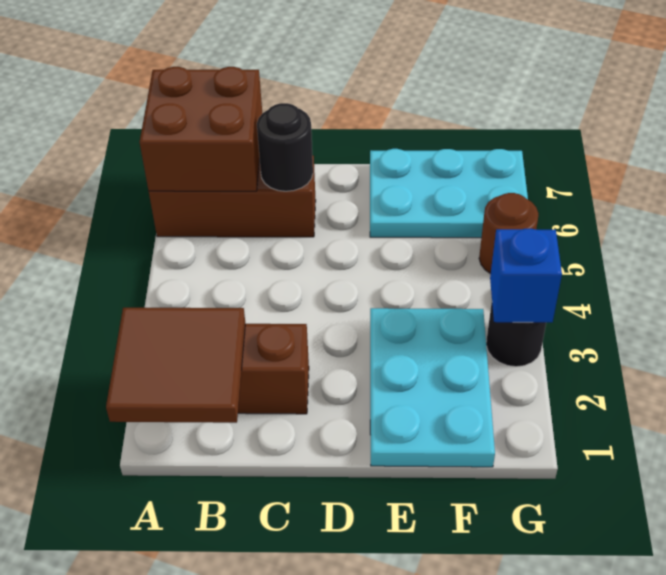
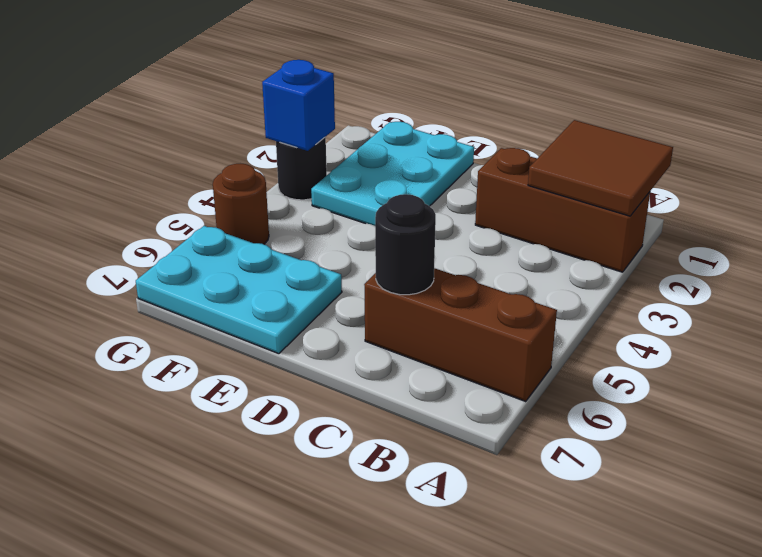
brown 2x2 brick [140,67,262,191] -> none

